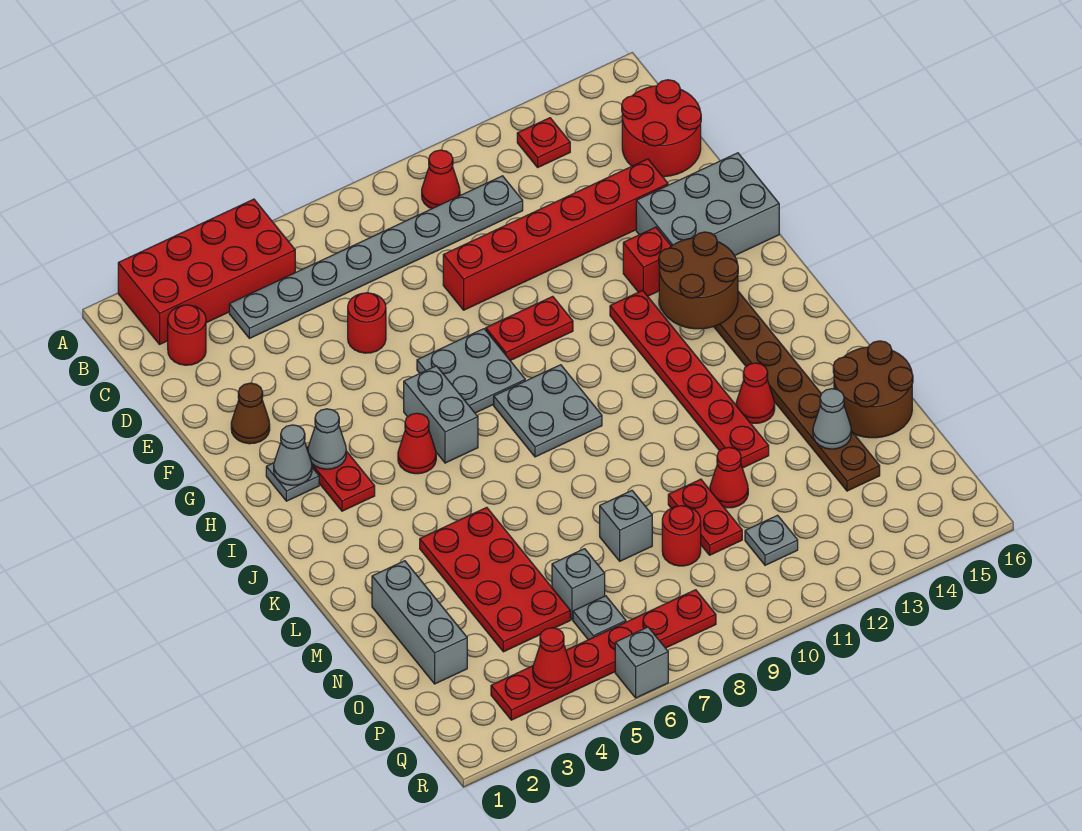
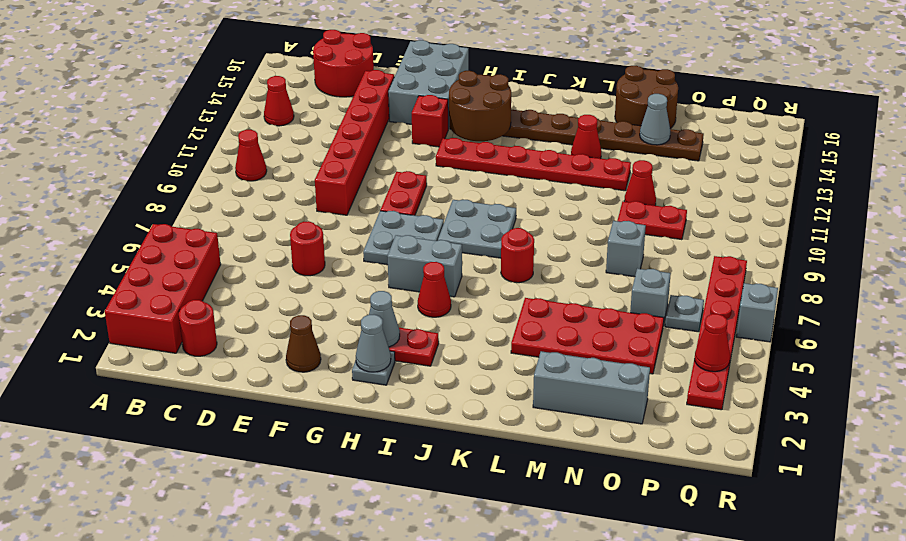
red 1x1 plate [517,118,570,167] -> red 1x1 cone [264,76,294,126]
grey 1x8 plate [229,176,523,338] -> none
red 1x1 round brick [662,506,701,566] -> red 1x1 round brick moved to [501,228,534,283]
grey 1x1 plate [745,515,798,565] -> none

